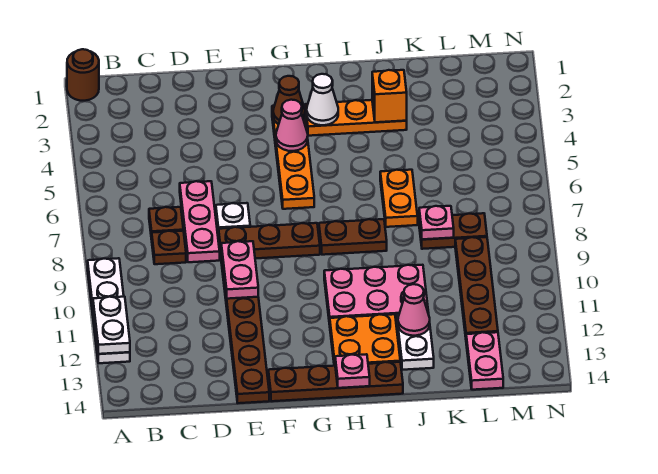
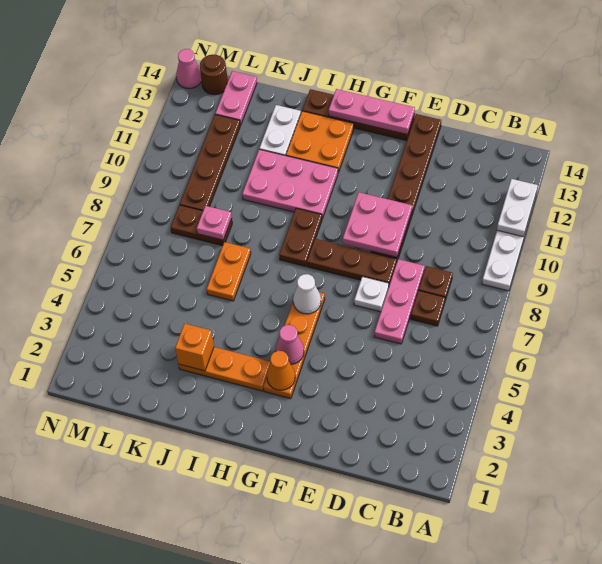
brown 1x1 round brick [67,49,99,101] -> brown 1x1 round brick moved to [200,55,228,95]
pink 1x2 plate [221,241,258,299] -> pink 2x2 plate [343,192,412,257]
brown 1x1 cone [273,76,305,124] -> orange 1x1 cone [267,351,295,390]
white 1x1 cone [307,74,338,125] -> white 1x1 cone moved to [293,274,321,314]
brown 1x2 plate [319,219,387,255] -> brown 1x2 plate turned to [279,208,322,266]
pink 1x1 plate [335,354,370,388] -> pink 1x3 plate [329,89,415,135]
pink 1x1 cone [398,284,430,336] -> pink 1x1 cone moved to [176,49,202,89]

